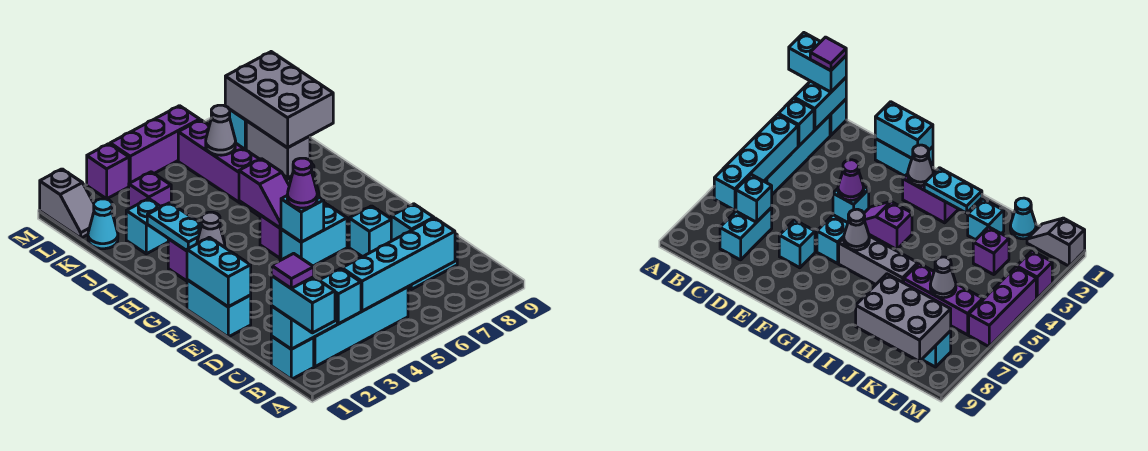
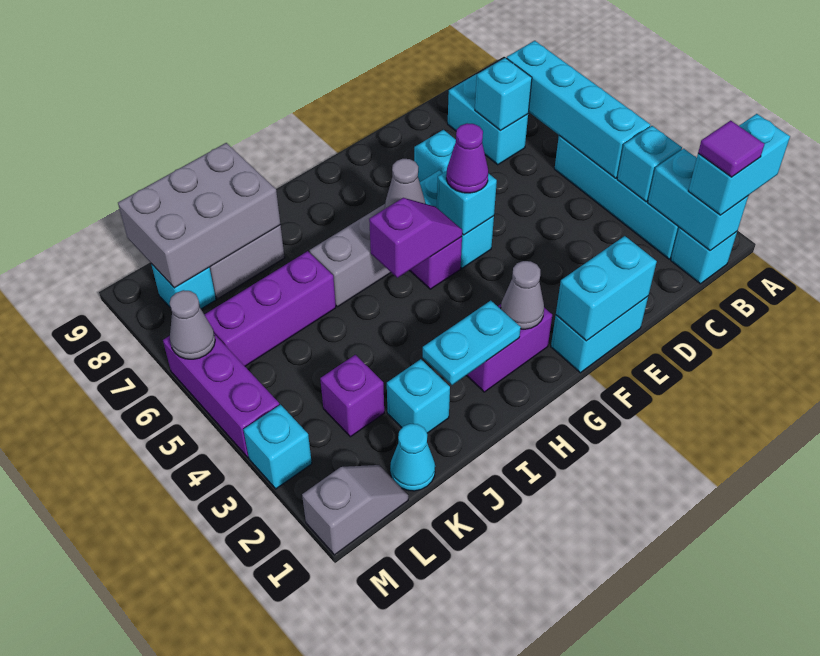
grey 1x1 cone [206,105,236,155] -> grey 1x1 cone moved to [170,290,215,359]
purple 1x1 brick [87,144,129,199] -> cyan 1x1 brick [243,405,312,489]

